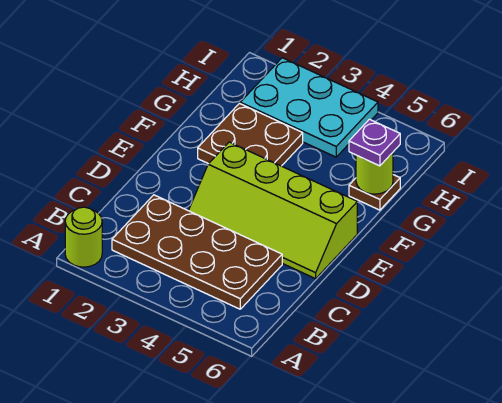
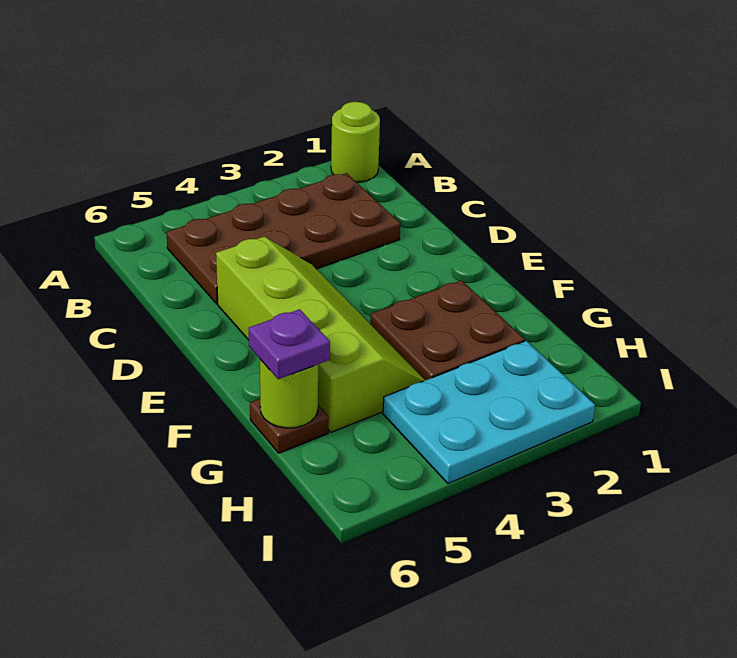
lime 2x4 slope [188,142,357,279] -> lime 2x4 slope turned to [216,237,425,432]

